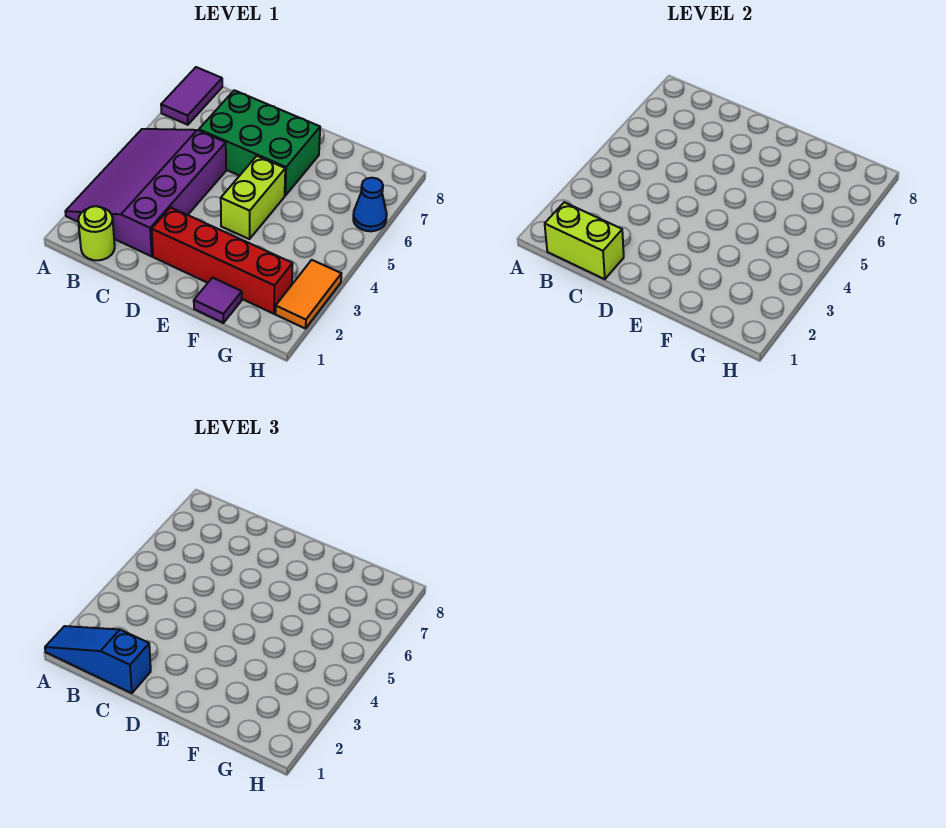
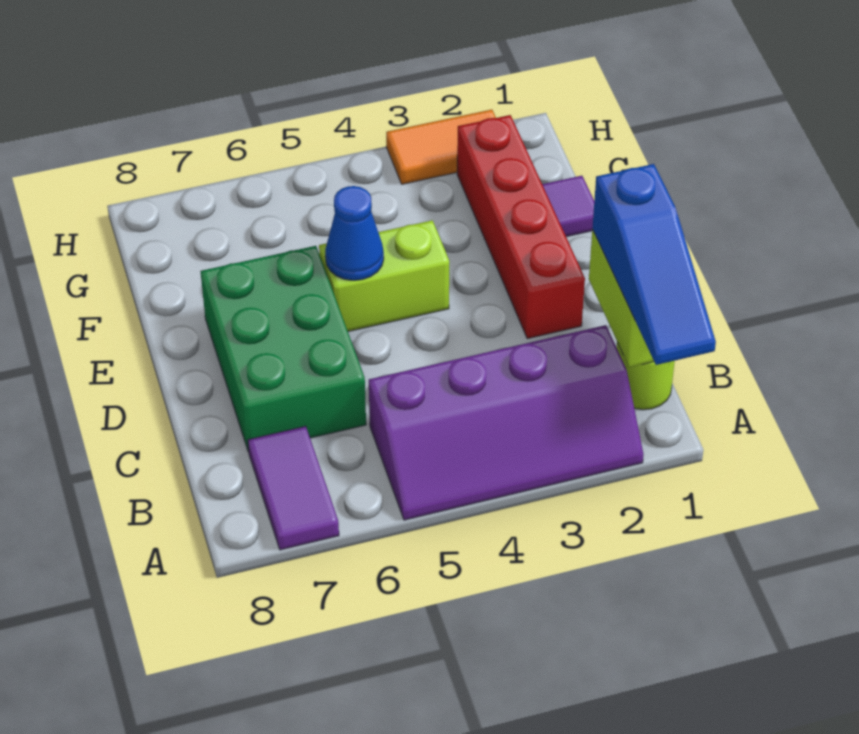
purple 3x4 slope [65,129,226,256] -> purple 2x4 slope [369,325,644,520]
purple 1x2 tile [161,67,222,125] -> purple 1x2 tile turned to [248,426,339,550]
blue 1x1 cone [353,178,387,231] -> blue 1x1 cone moved to [325,186,384,280]

